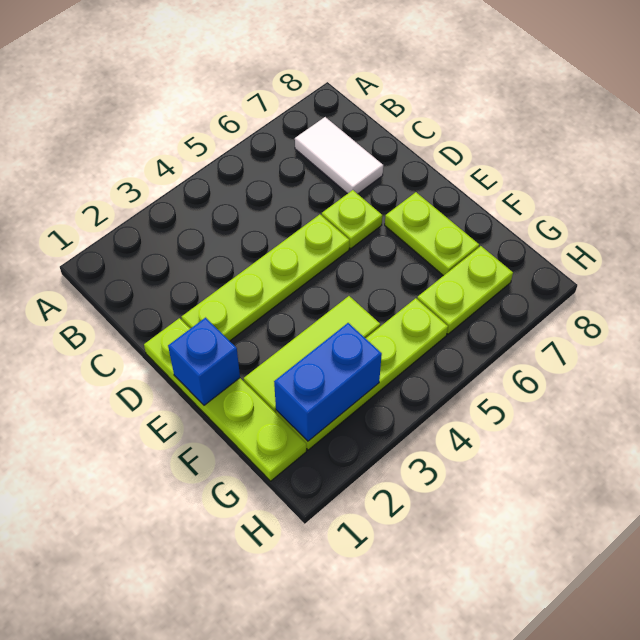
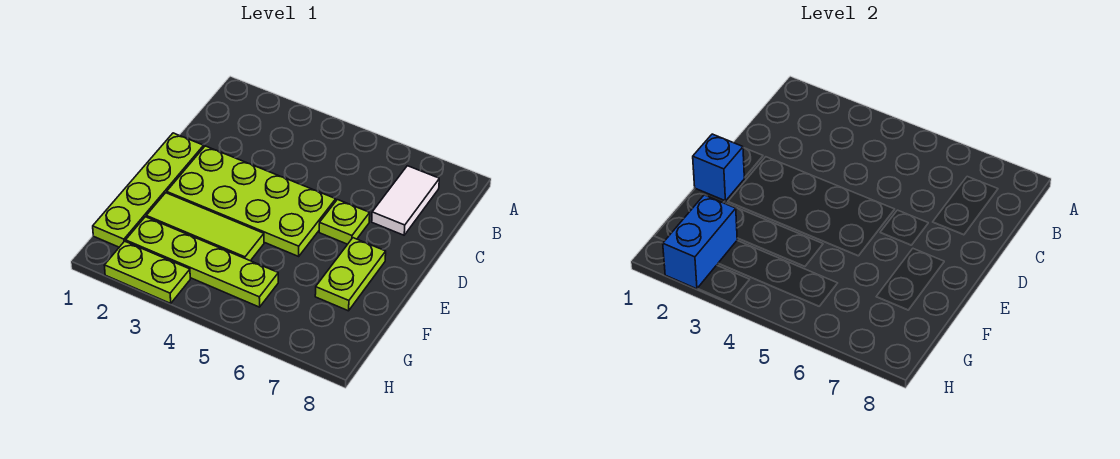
lime 1x4 plate [181,214,349,341] -> lime 2x4 plate [167,146,336,256]
blue 1x2 brick [274,323,382,441] -> blue 1x2 brick turned to [663,195,737,289]
lime 1x2 plate [417,246,513,334] -> lime 1x2 plate moved to [104,241,190,303]

